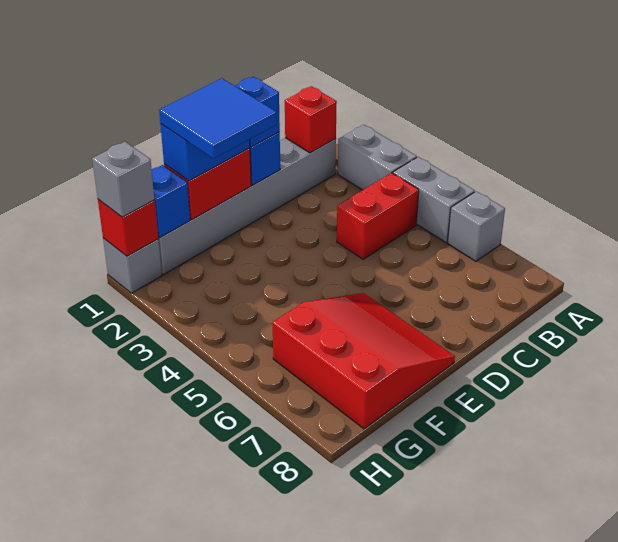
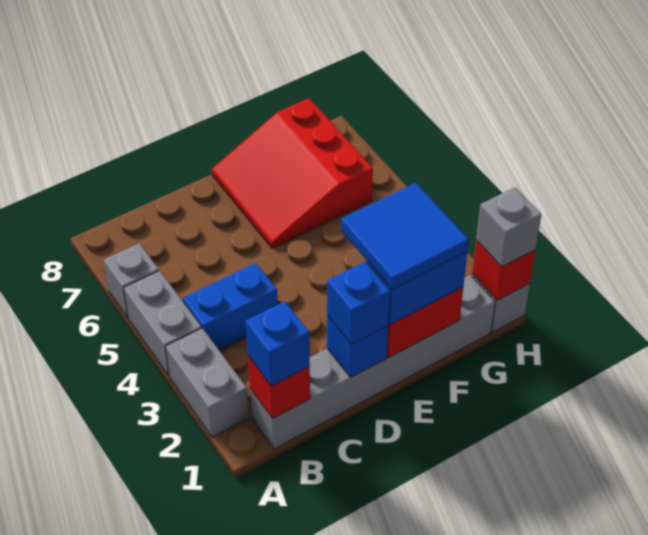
red 1x2 brick [337,173,419,259] -> blue 1x2 brick [183,263,278,351]
blue 1x1 brick [152,165,190,238] -> blue 1x1 brick moved to [246,301,310,386]

